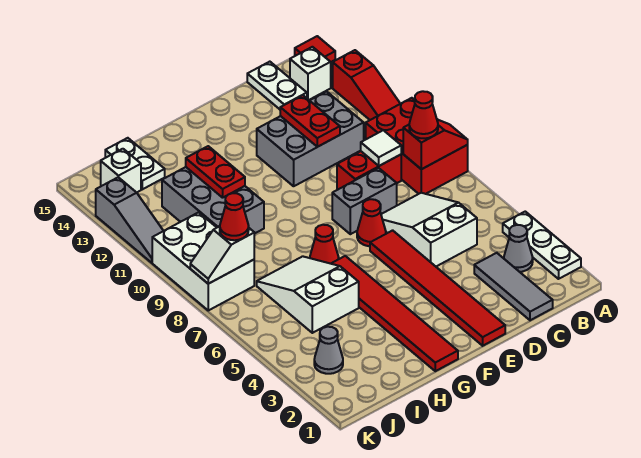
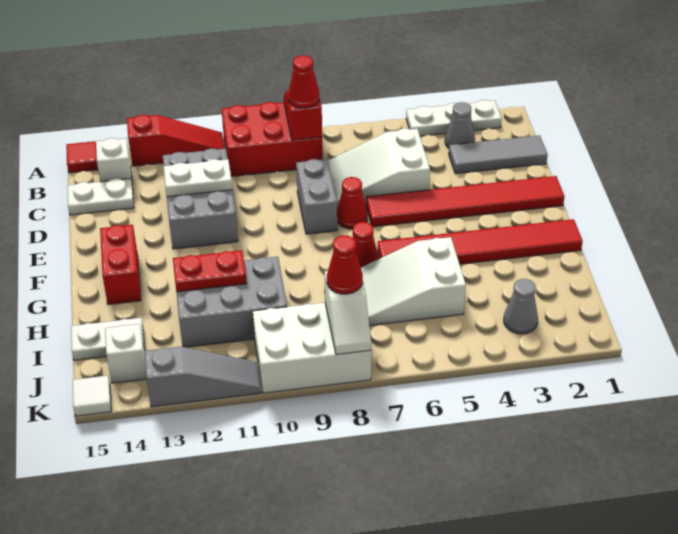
red 1x2 brick [337,151,401,190] -> red 1x2 brick moved to [100,225,141,304]
white 1x1 tile [361,130,401,166] -> white 1x1 tile moved to [73,376,111,416]
red 1x2 plate [280,95,340,147] -> white 1x2 plate [163,159,232,197]

